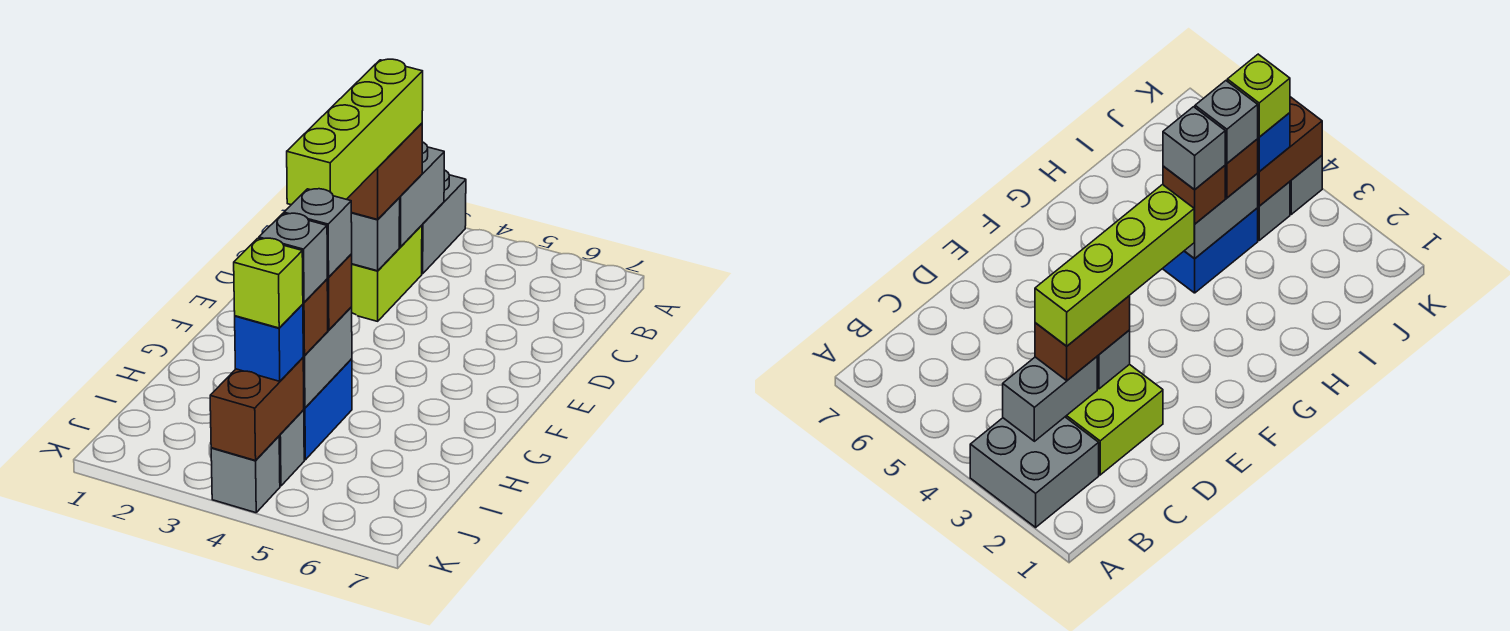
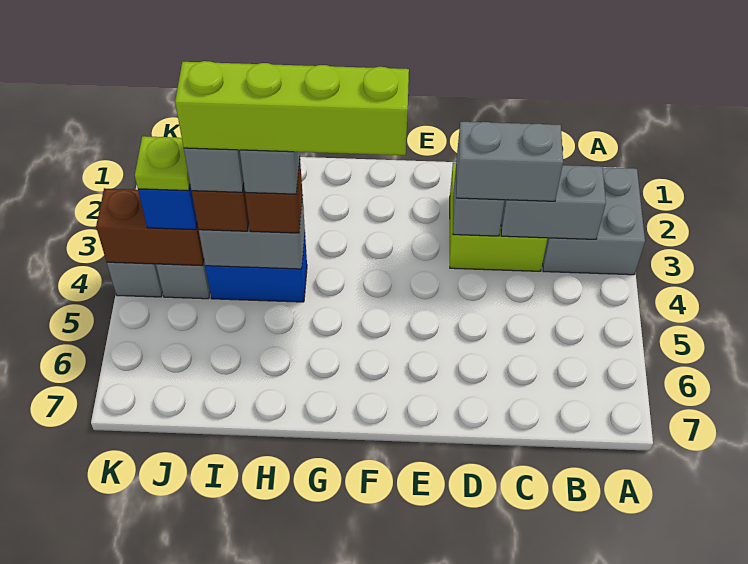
brown 1x2 brick [347,123,422,219] -> grey 1x2 brick [456,122,563,201]
lime 1x4 brick [287,59,423,205] -> lime 1x4 brick moved to [175,61,409,155]
lime 1x1 brick [234,238,303,328] -> lime 1x1 plate [135,136,190,191]

